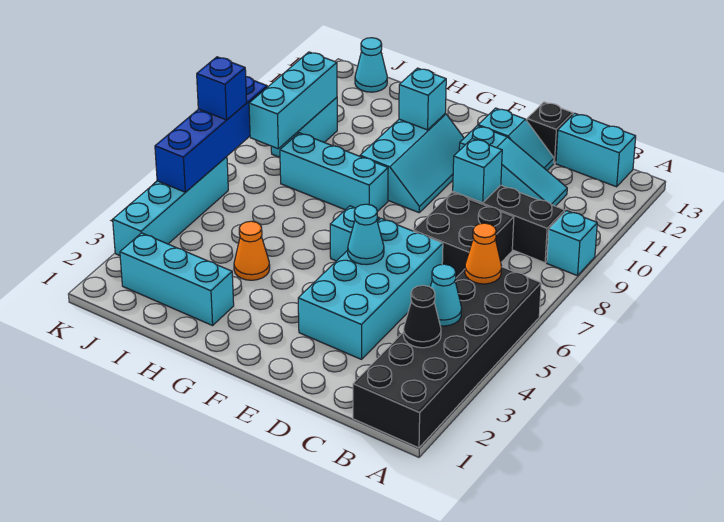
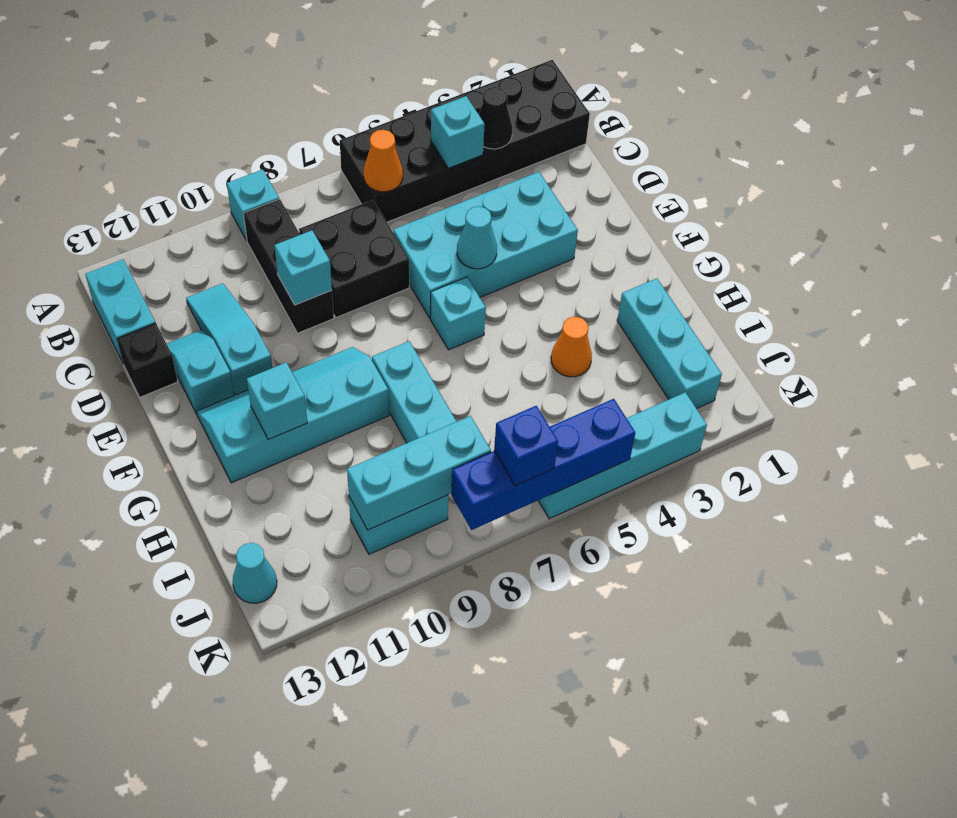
cyan 1x1 cone [430,264,462,326] -> cyan 1x1 brick [431,96,485,168]
cyan 2x3 slope [360,114,464,213] -> cyan 2x4 slope [197,347,389,483]

